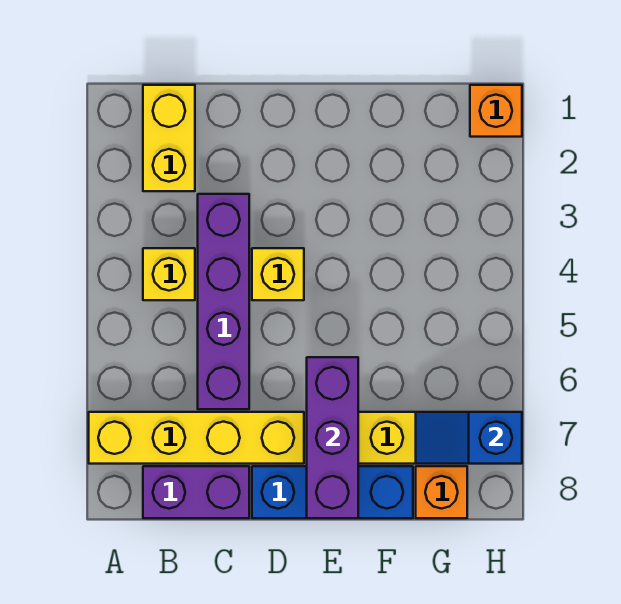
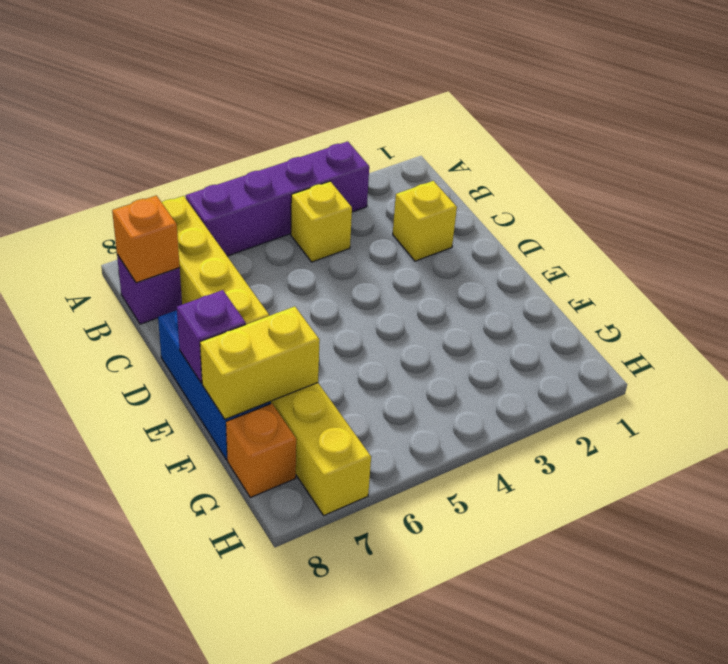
yellow 1x2 brick [143,85,195,191] -> yellow 1x2 brick moved to [200,306,320,419]
purple 1x2 brick [143,466,249,518] -> purple 1x1 brick [117,255,182,324]
purple 1x4 brick [198,194,249,409] -> purple 1x4 brick moved to [186,141,369,256]
yellow 1x1 brick [252,248,304,300] -> yellow 1x1 brick moved to [393,181,457,261]
purple 1x3 brick [307,357,358,518] -> purple 1x1 brick [177,290,246,383]
blue 1x2 slope [416,412,522,464] -> none
orange 1x1 brick [470,85,522,137] -> orange 1x1 brick moved to [112,195,180,283]

